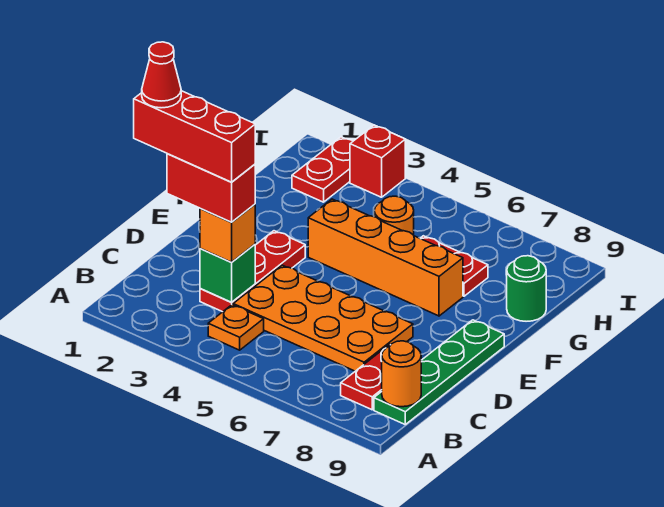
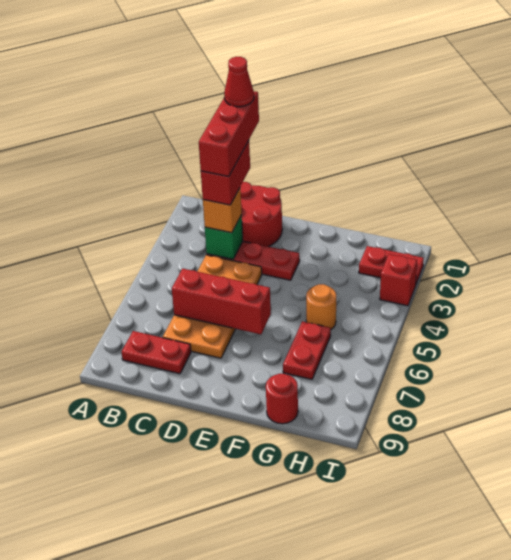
orange 1x1 plate [208,305,264,350] -> none
green 1x4 plate [374,320,504,424] -> none
orange 1x1 round brick [382,341,421,407] -> none
none -> red 2x2 round brick [240,182,282,247]
none -> red 1x3 brick [172,269,271,334]
orange 1x4 brick [308,199,463,316] -> none
green 1x1 round brick [507,256,546,321] -> red 1x1 round brick [266,374,298,424]

